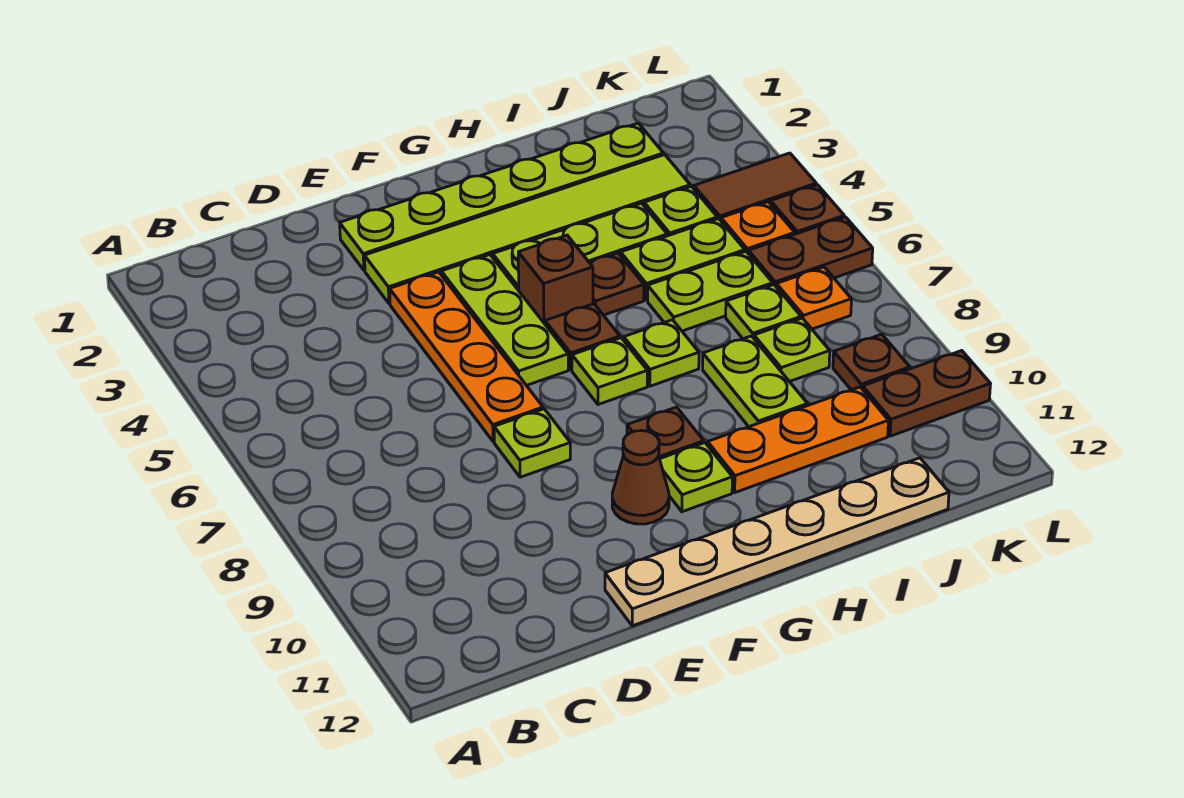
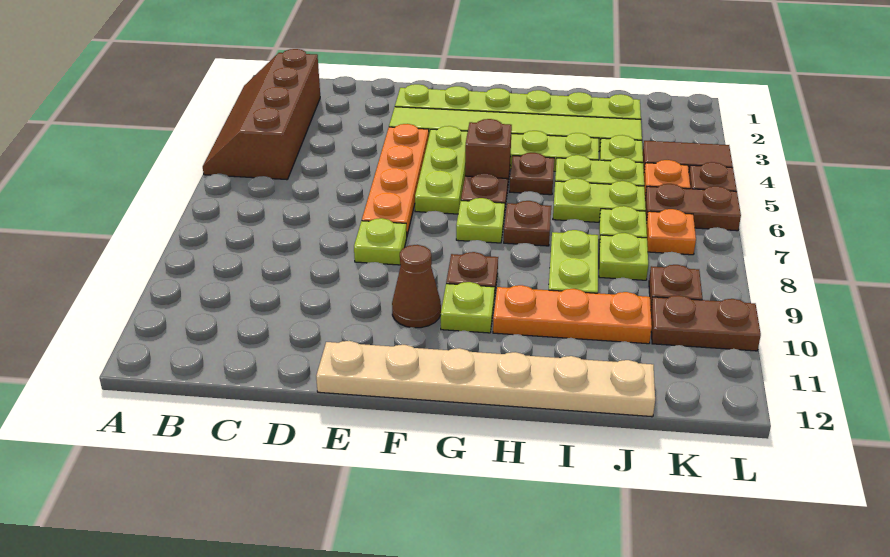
none -> brown 2x4 slope [203,49,320,180]
lime 1x1 plate [624,320,699,386] -> brown 1x1 plate [504,201,551,246]

